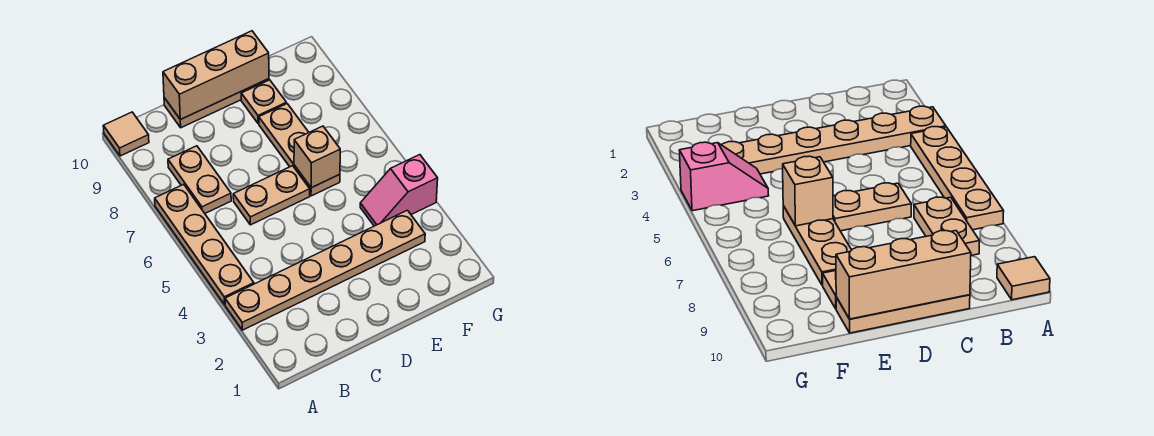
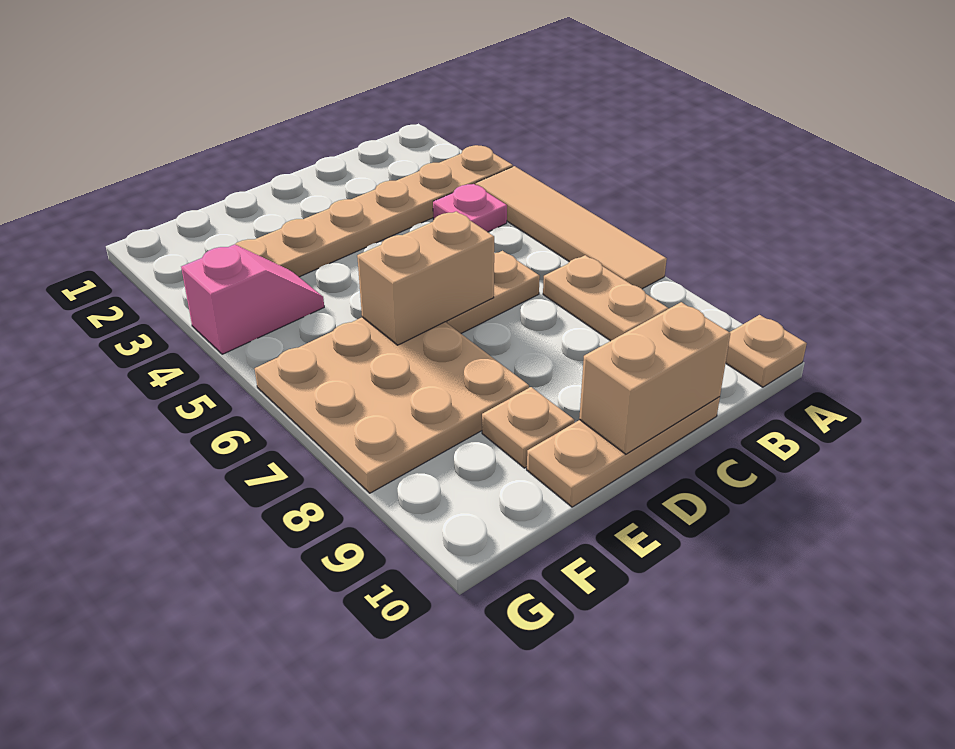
tan 1x4 plate [155,184,254,305] -> tan 1x4 tile [476,166,667,289]
tan 1x1 tile [103,112,149,156] -> tan 1x1 plate [726,315,807,387]
none -> pink 1x1 plate [433,184,507,232]
tan 1x3 brick [163,31,269,120] -> tan 1x2 brick [579,302,730,454]
tan 1x3 plate [259,104,340,196] -> tan 3x3 plate [255,317,529,493]
tan 1x1 brick [294,126,340,188] -> tan 1x2 brick [357,211,494,345]

